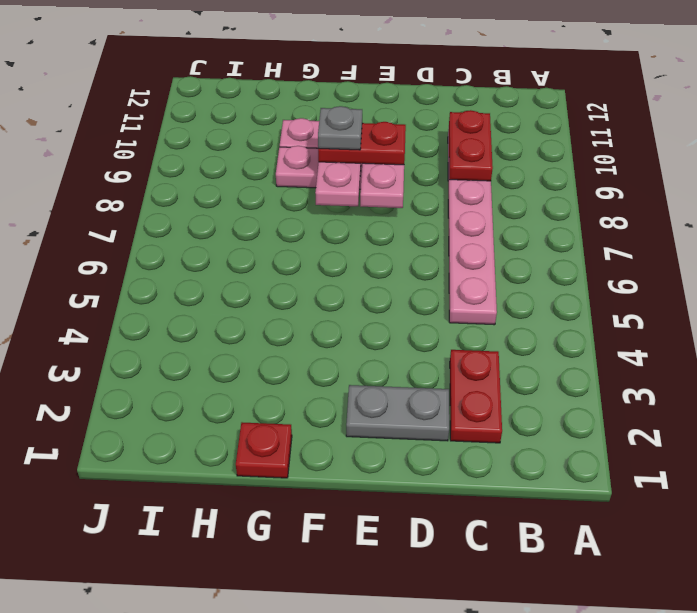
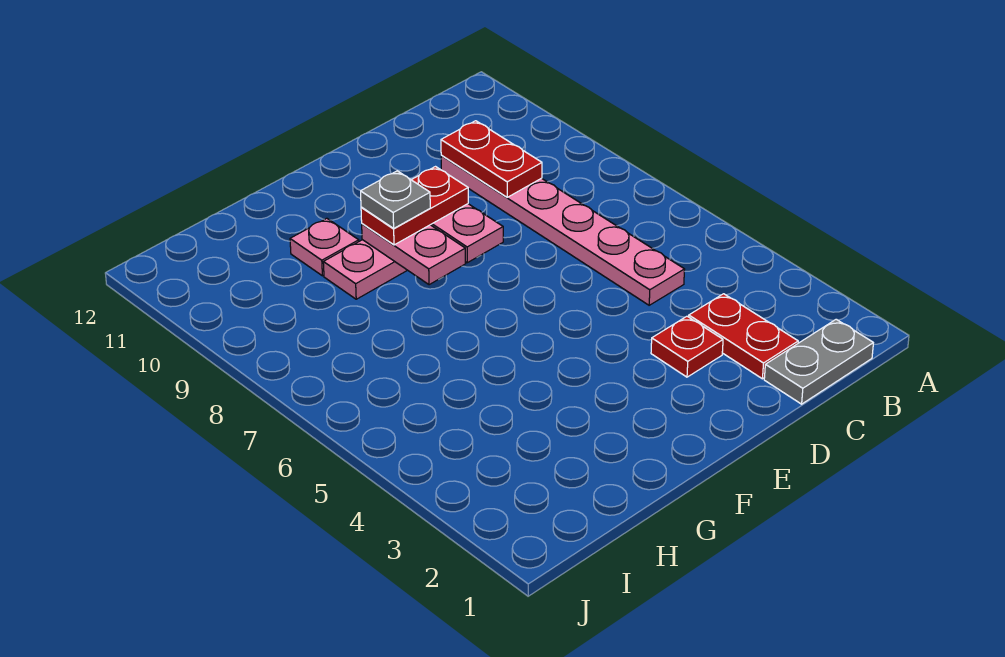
grey 1x2 plate [346,385,449,441] -> grey 1x2 plate moved to [764,319,873,404]
red 1x1 plate [236,422,292,478] -> red 1x1 plate moved to [651,316,723,377]

